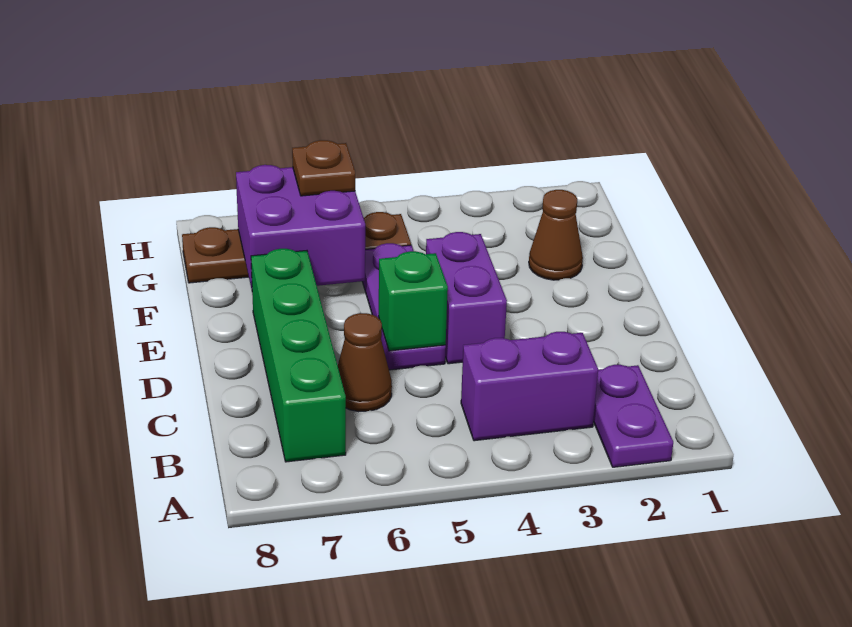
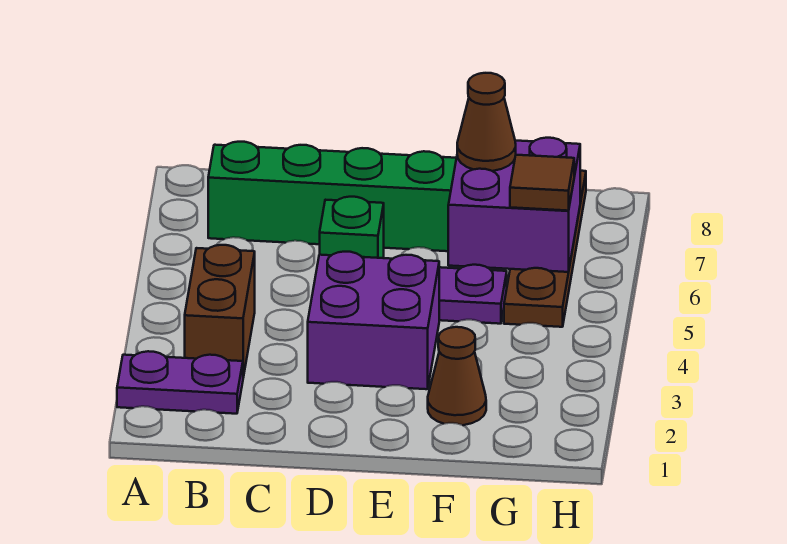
purple 1x2 brick [461,332,598,441] -> brown 1x2 brick [185,245,255,377]
brown 1x1 cone [338,313,392,412] -> brown 1x1 cone moved to [457,73,516,171]
purple 1x2 brick [426,232,507,364] -> purple 2x2 brick [308,252,439,389]
brown 1x1 plate [292,140,355,196] -> brown 1x1 tile [510,155,574,211]

